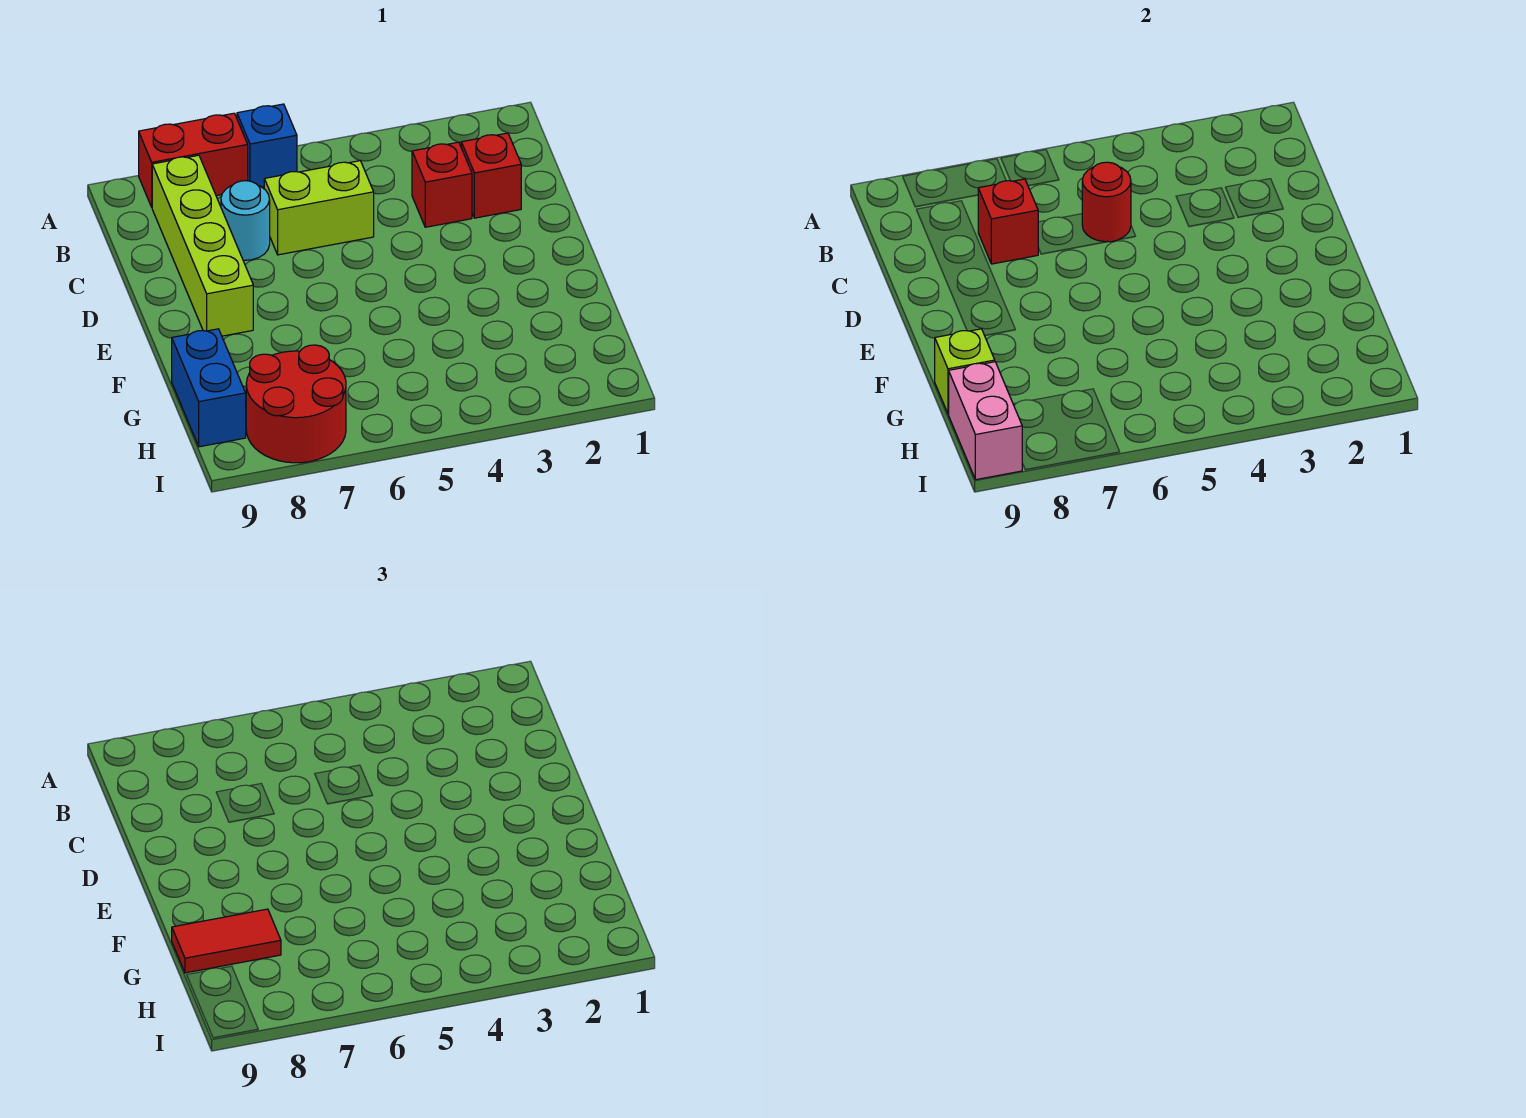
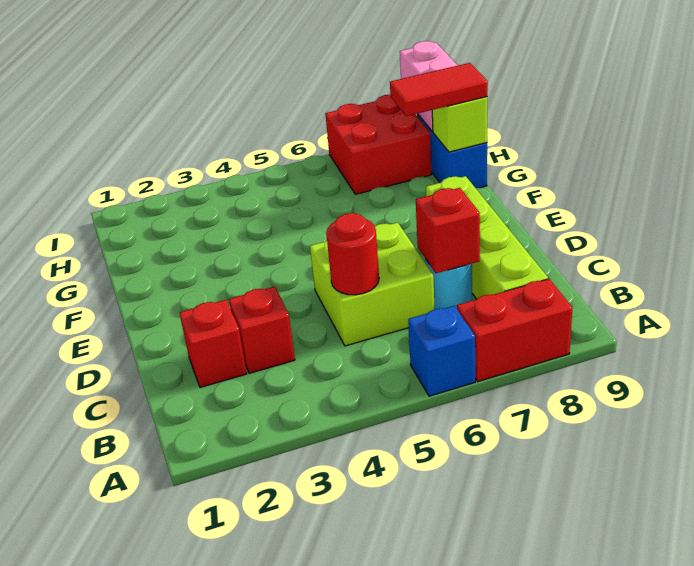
lime 1x2 brick [264,161,374,255] -> lime 2x2 brick [310,223,434,346]
red 2x2 round brick [246,345,346,463] -> red 2x2 brick [325,95,432,194]

